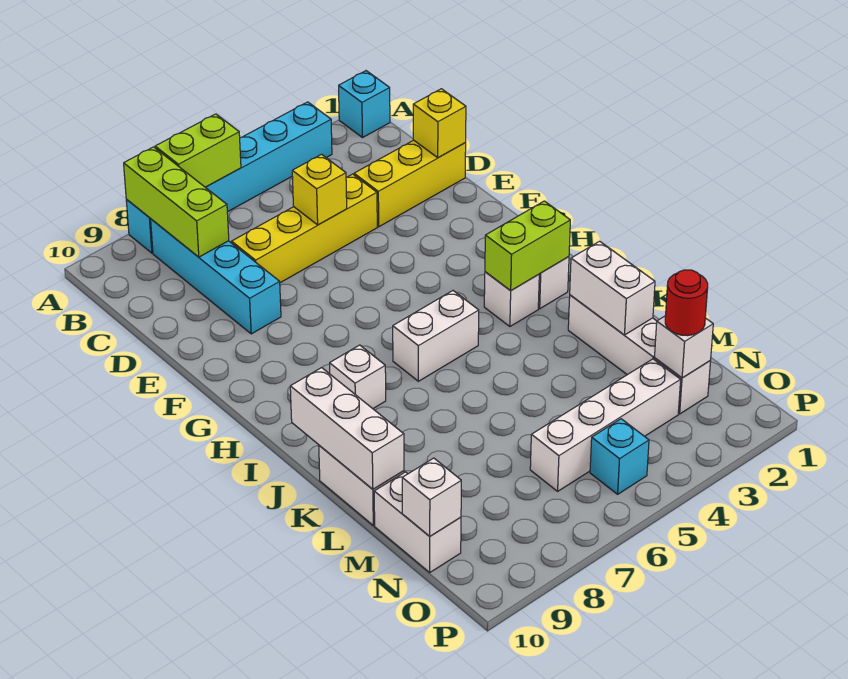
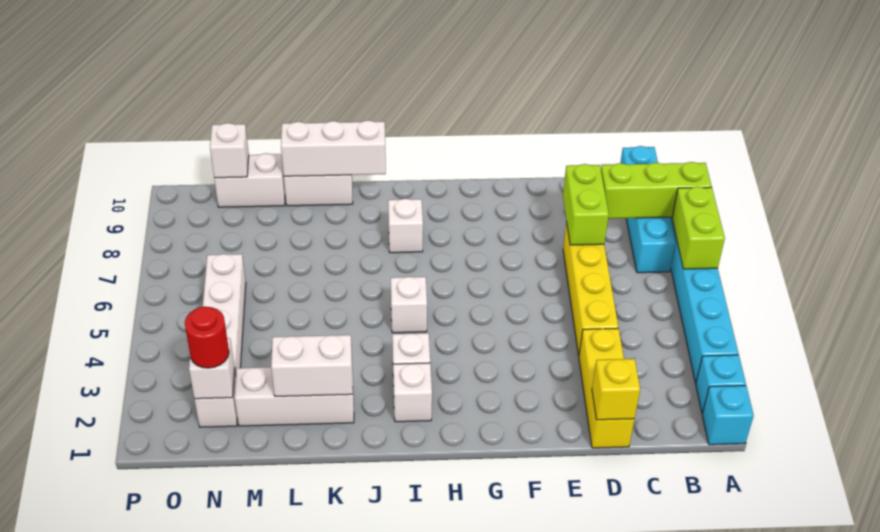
cyan 1x4 brick [151,219,281,334] -> cyan 1x4 brick turned to [620,146,676,273]
yellow 1x1 brick [292,154,347,225] -> none
lime 1x2 brick [485,201,570,291] -> lime 1x2 brick moved to [563,164,609,245]
white 1x2 brick [393,291,479,381] -> white 1x1 brick [391,277,427,333]
cyan 1x1 brick [590,419,649,494] -> cyan 1x1 brick moved to [696,355,746,413]

